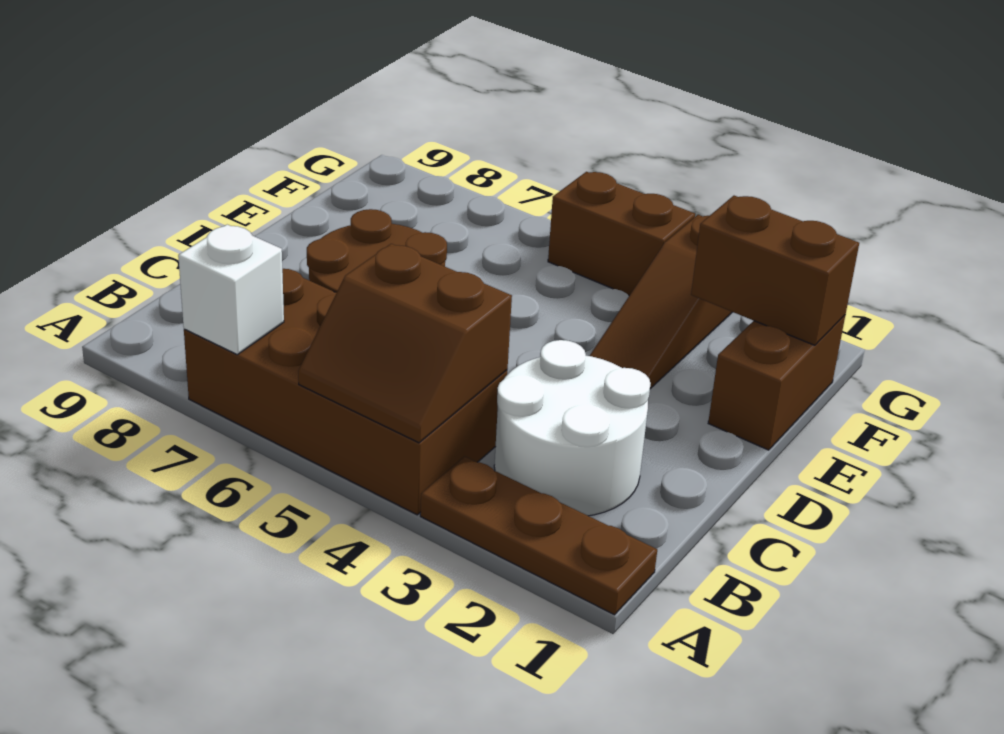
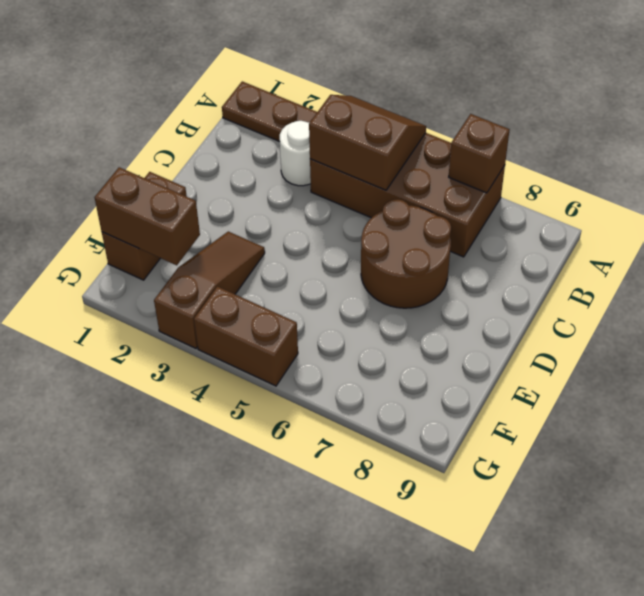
white 1x1 brick [178,225,284,354] -> brown 1x1 brick [449,114,510,193]
white 2x2 round brick [494,340,651,516] -> white 1x1 round brick [280,121,311,186]

